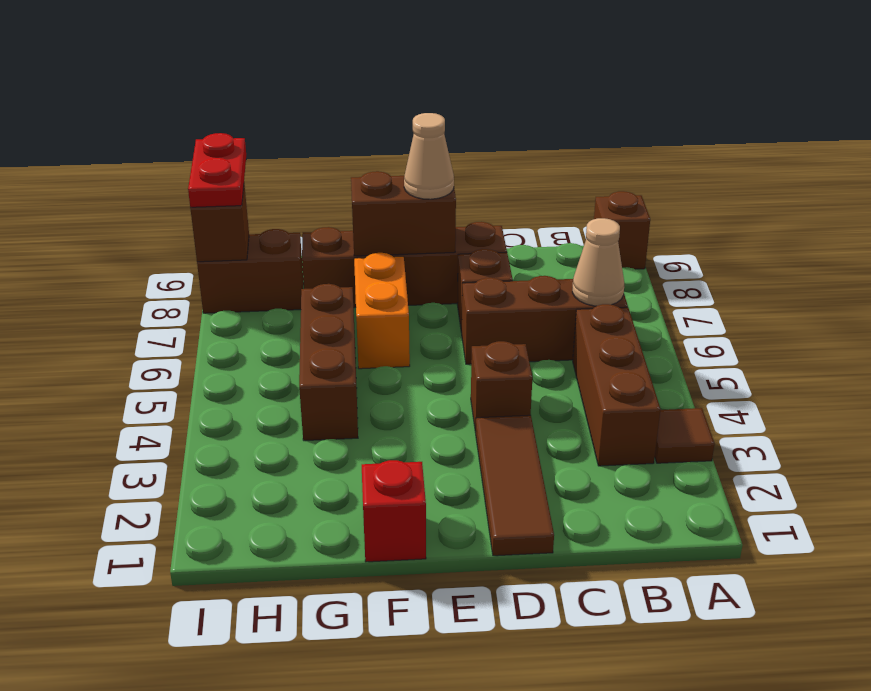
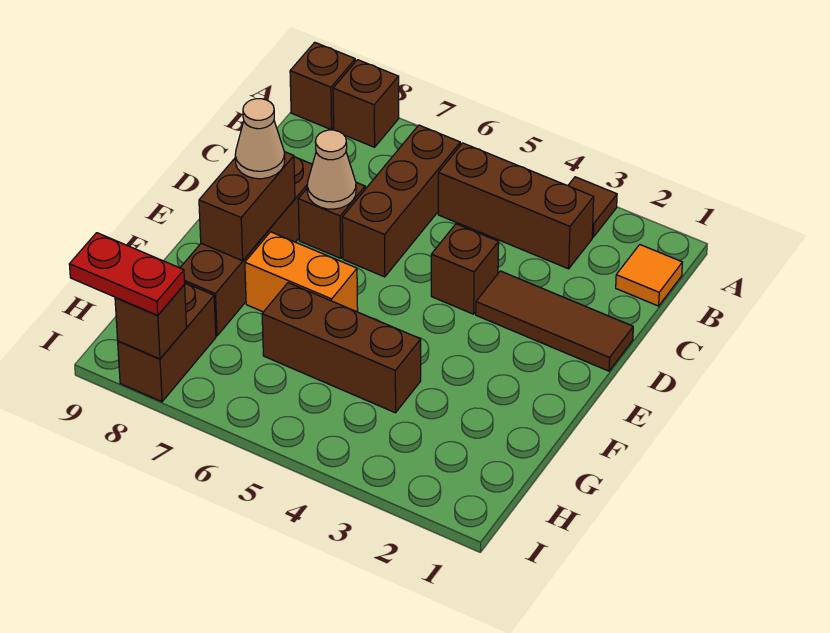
none -> brown 1x1 brick [333,60,399,147]
none -> orange 1x1 tile [616,245,682,306]
tan 1x1 cone [572,218,624,306] -> tan 1x1 cone moved to [307,130,356,209]
red 1x1 brick [362,460,426,562] -> none

